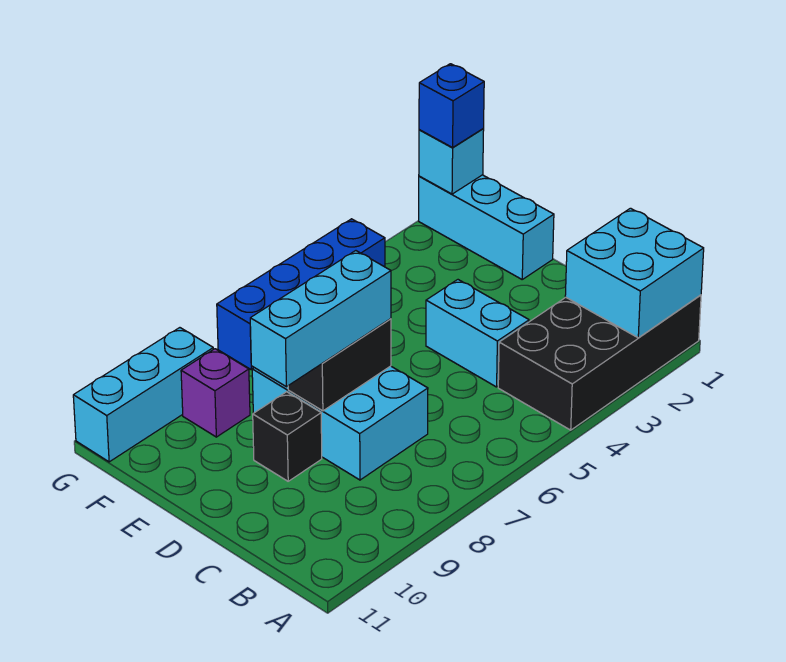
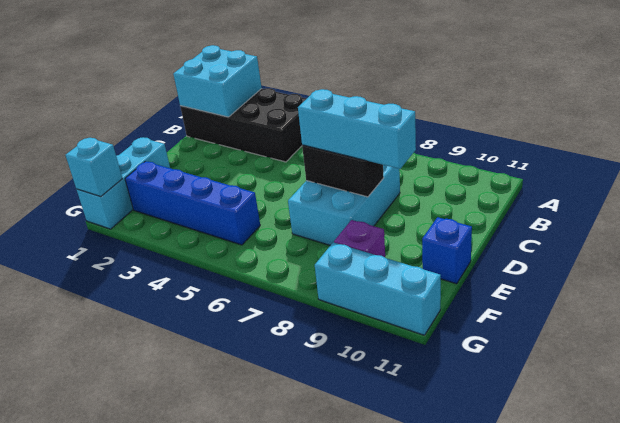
cyan 1x2 brick [426,280,529,387] -> none
black 1x1 brick [253,392,322,481] -> none
blue 1x1 brick [419,64,484,148] -> blue 1x1 brick moved to [422,217,472,284]
blue 1x4 brick [217,219,385,370] -> blue 1x4 brick moved to [125,161,260,245]

